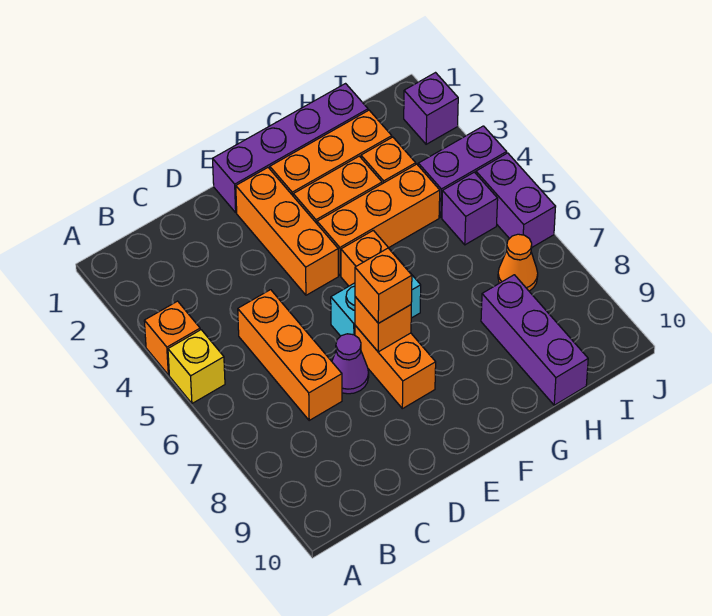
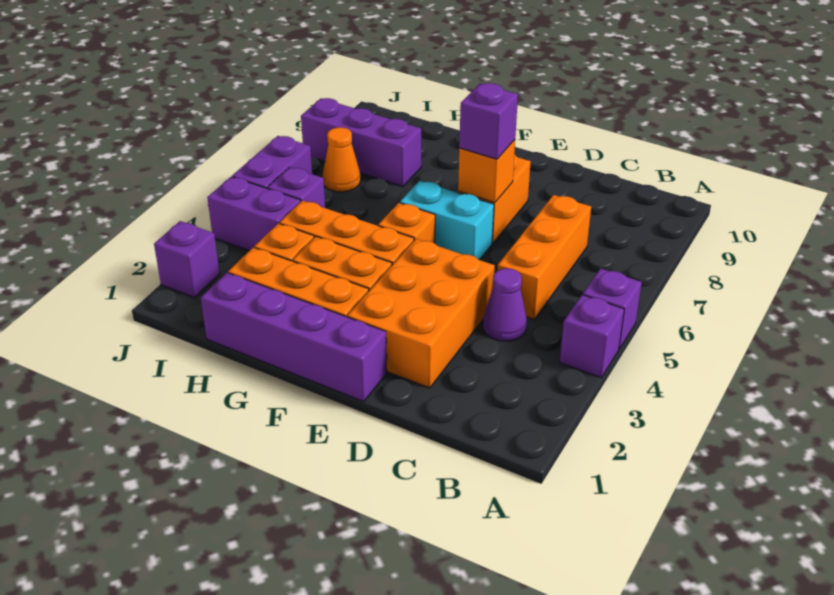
orange 1x1 brick [144,301,200,375] -> purple 1x1 brick [560,295,624,377]
yellow 1x1 brick [168,330,225,403] -> purple 1x1 brick [583,269,642,349]
purple 1x1 cone [332,334,369,394] -> purple 1x1 cone moved to [483,268,527,341]
orange 1x3 brick [236,168,338,295] -> orange 2x3 brick [347,239,495,388]
orange 1x1 brick [355,248,412,323] -> purple 1x1 brick [459,83,518,159]
purple 1x3 brick [481,275,588,405] -> purple 1x3 brick turned to [301,98,421,187]

